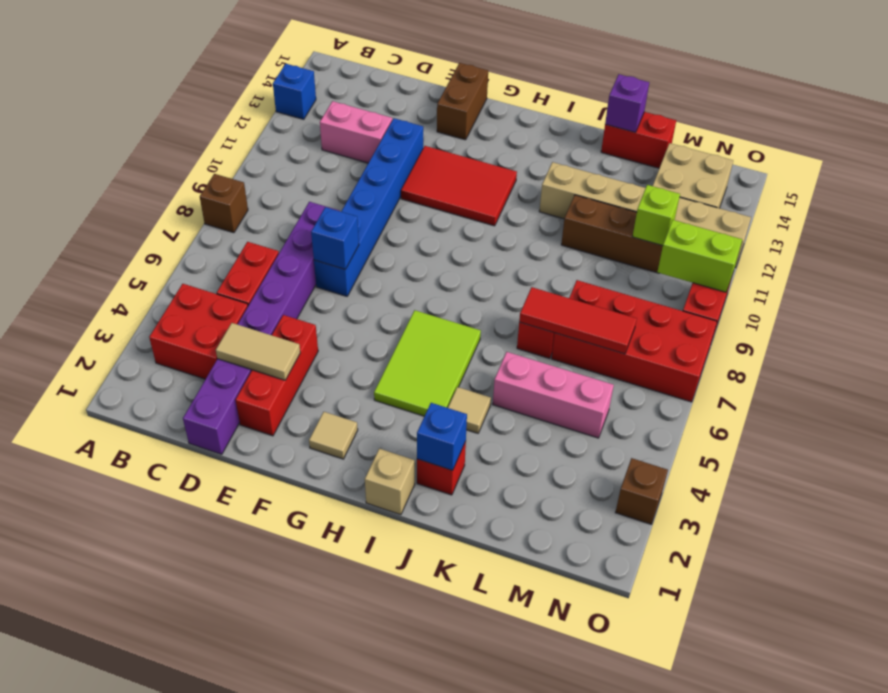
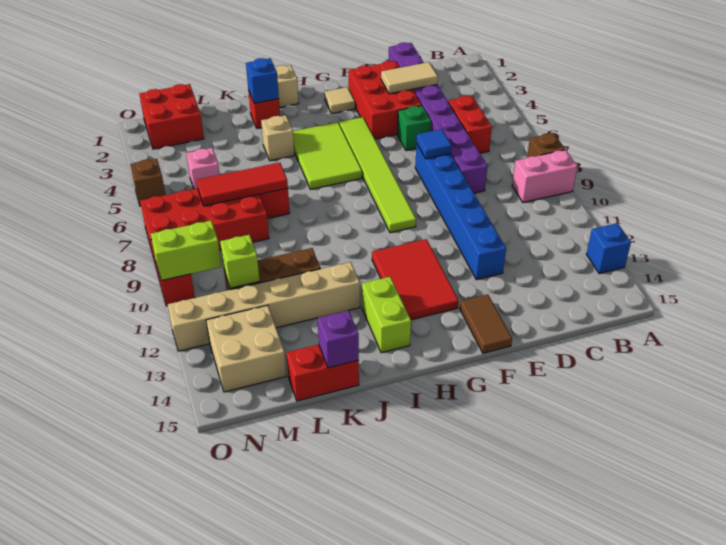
red 2x2 brick [149,284,248,379] -> red 2x2 brick moved to [139,84,204,149]
pink 1x2 brick [320,101,392,163] -> pink 1x2 brick moved to [512,150,577,203]
red 1x3 brick [236,315,318,436] -> red 2x3 brick [349,61,422,139]
none -> green 1x1 brick [397,106,431,151]
blue 1x1 brick [311,207,359,269] -> blue 1x1 tile [417,129,451,159]
red 2x3 tile [401,146,517,226] -> red 2x3 tile turned to [372,239,459,320]
brown 1x2 brick [437,63,488,140] -> brown 1x2 tile [460,294,512,353]
none -> lime 1x6 tile [339,117,416,233]
none -> lime 1x2 brick [362,277,411,353]
tan 1x1 tile [448,387,491,433] -> tan 1x1 brick [261,115,294,161]
pink 1x3 brick [493,352,614,438] -> pink 1x1 brick [186,148,220,189]
brown 1x1 brick [615,458,668,524] -> brown 1x1 brick moved to [130,159,165,206]

